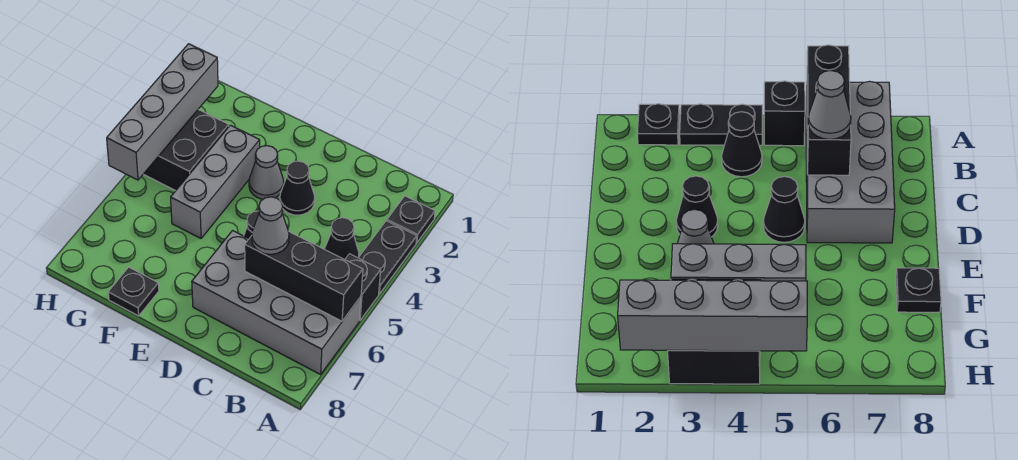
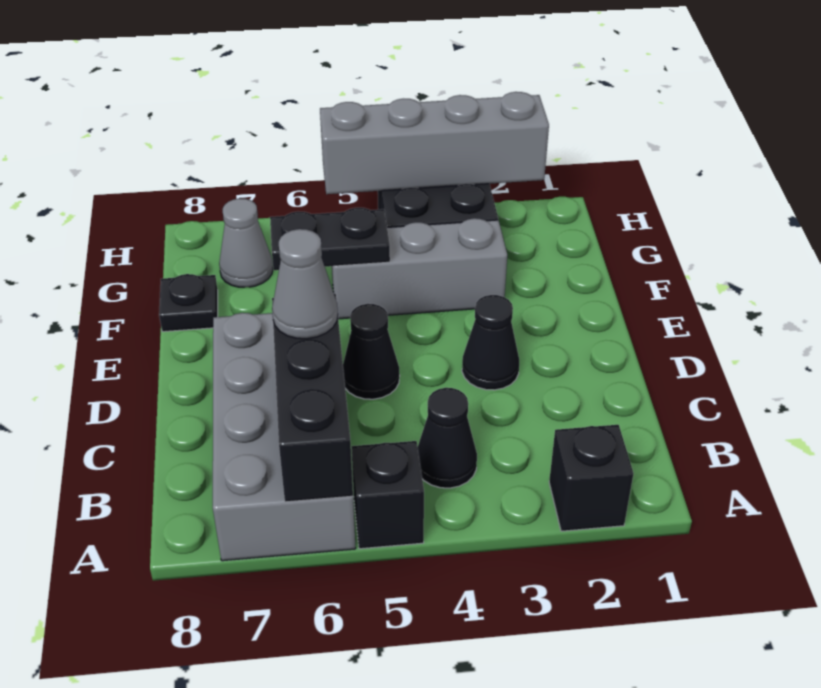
black 1x1 plate [387,196,435,243] -> black 1x1 brick [549,425,634,531]
black 1x2 plate [359,221,417,294] -> black 1x2 plate moved to [270,208,390,270]
grey 1x1 cone [249,146,284,199] -> grey 1x1 cone moved to [219,198,273,288]

